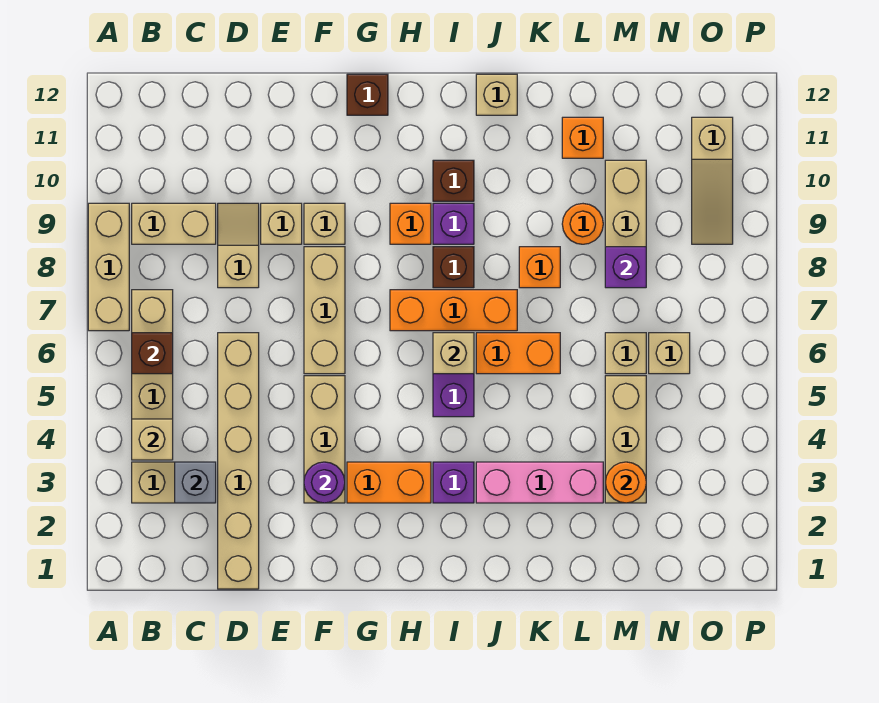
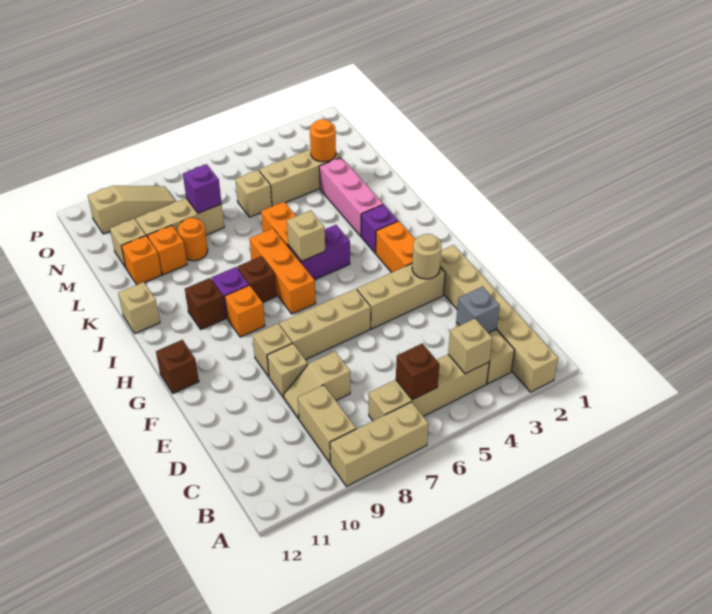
tan 1x6 brick [218,333,259,589] -> tan 1x6 brick turned to [440,245,558,392]
purple 1x1 round brick [304,462,345,503] -> tan 1x1 round brick [412,234,442,279]
orange 1x1 brick [519,247,560,288] -> orange 1x1 brick moved to [148,225,187,275]
tan 1x1 brick [649,333,690,374] -> tan 1x1 brick moved to [110,219,146,268]

